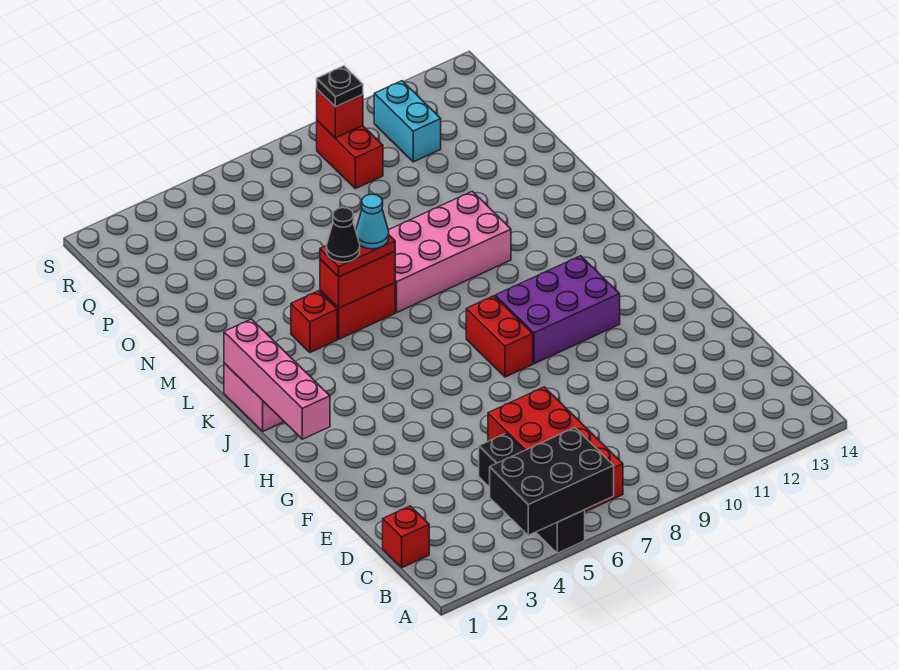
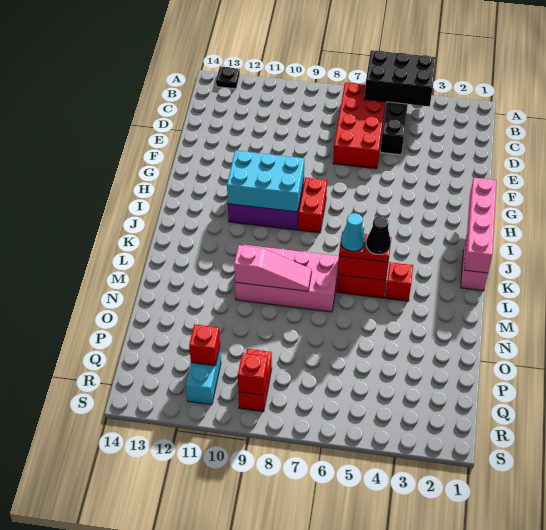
red 1x1 brick [383,506,429,568] -> red 1x1 brick moved to [189,324,220,366]
none -> cyan 2x3 brick [227,151,304,212]
none -> pink 1x3 slope [234,245,312,291]
black 1x1 plate [317,66,363,107] -> black 1x1 plate moved to [216,67,240,89]

